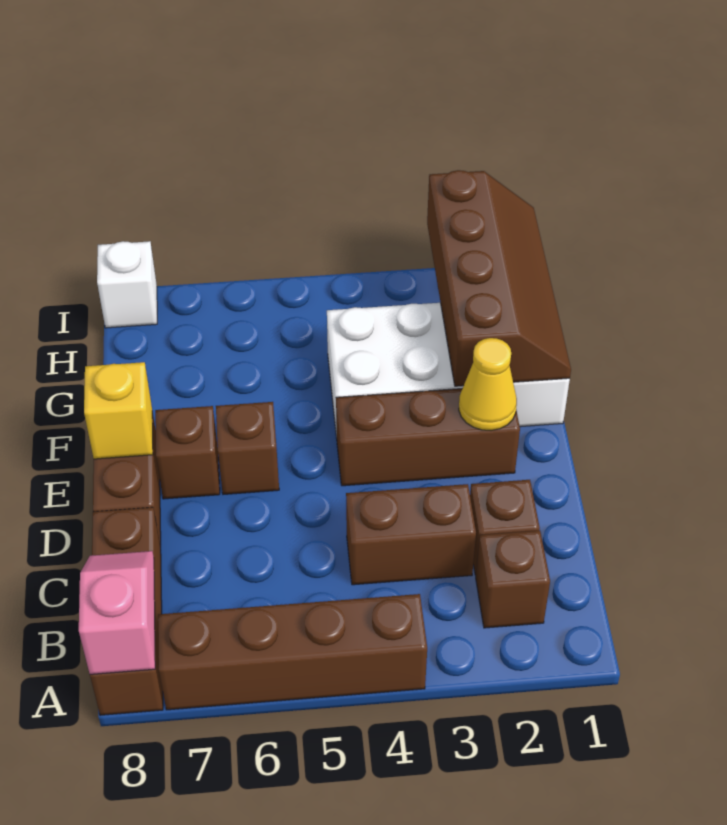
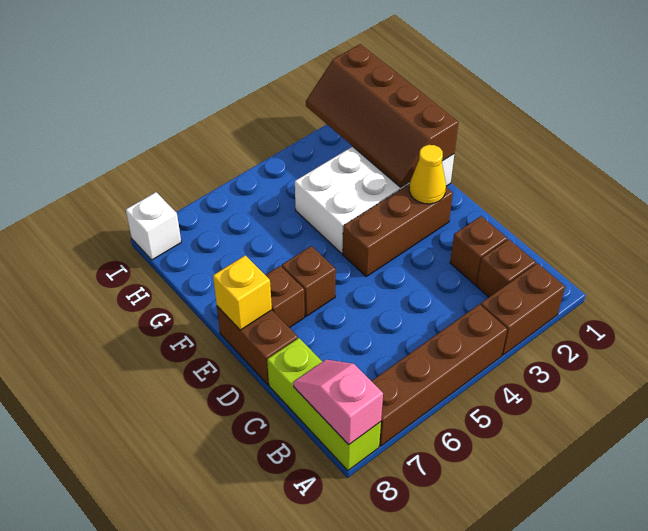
brown 1x3 brick [90,507,163,715] -> lime 1x3 brick [267,338,381,471]
brown 1x2 brick [346,484,476,585] -> brown 1x2 brick moved to [481,263,565,355]
brown 2x4 slope [427,170,571,386] -> brown 2x4 slope turned to [306,44,458,187]

